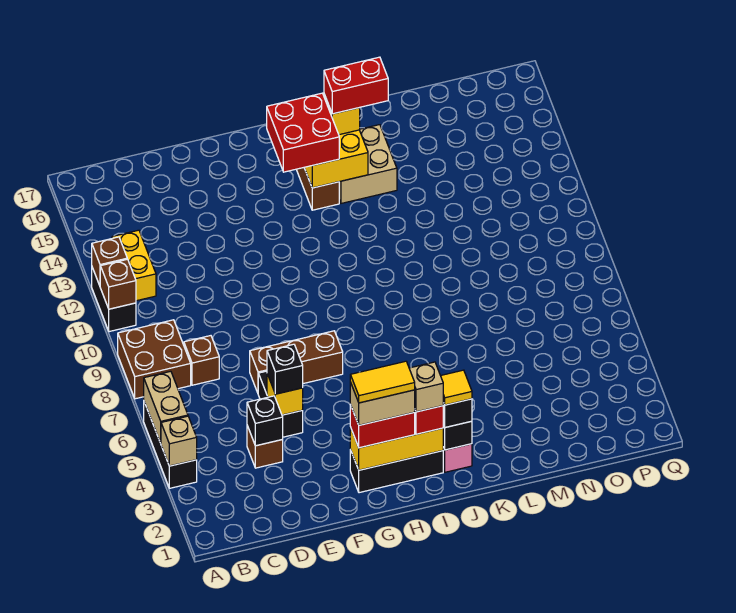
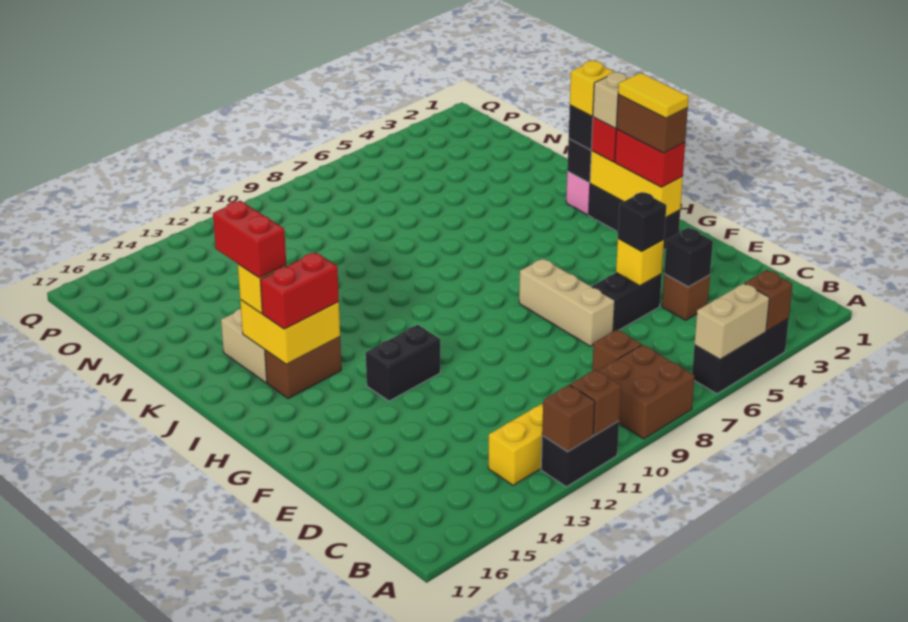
tan 1x1 brick [161,416,197,466] -> brown 1x1 brick [745,270,793,331]
brown 1x3 brick [250,331,343,393] -> tan 1x3 brick [519,259,615,346]
tan 1x2 brick [350,382,415,425] -> brown 1x2 brick [616,95,688,153]
none -> black 1x2 brick [366,325,440,401]
red 2x2 brick [267,93,339,172] -> red 1x2 brick [260,252,339,329]
yellow 1x1 tile [441,370,472,405] -> yellow 1x1 brick [570,61,614,116]

